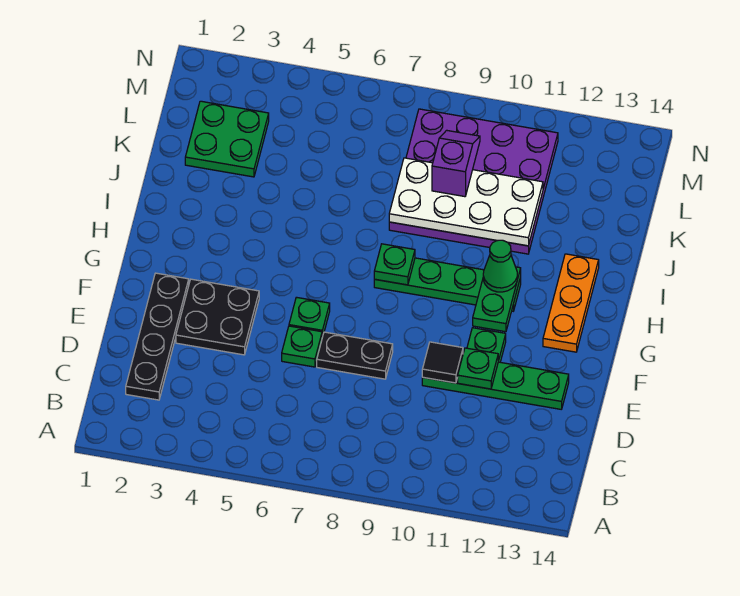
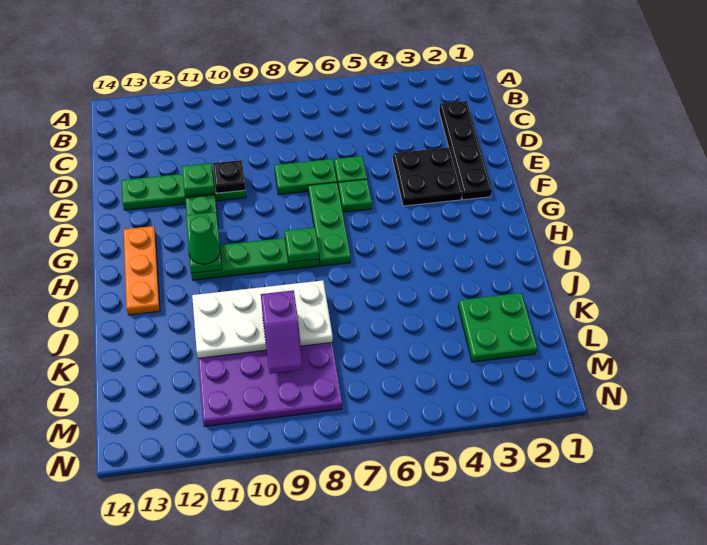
black 1x2 plate [317,332,393,379] -> green 1x2 plate [275,159,337,195]
black 1x1 tile [422,342,463,383] -> black 1x1 plate [213,160,246,193]
none -> green 1x3 plate [308,182,351,266]

